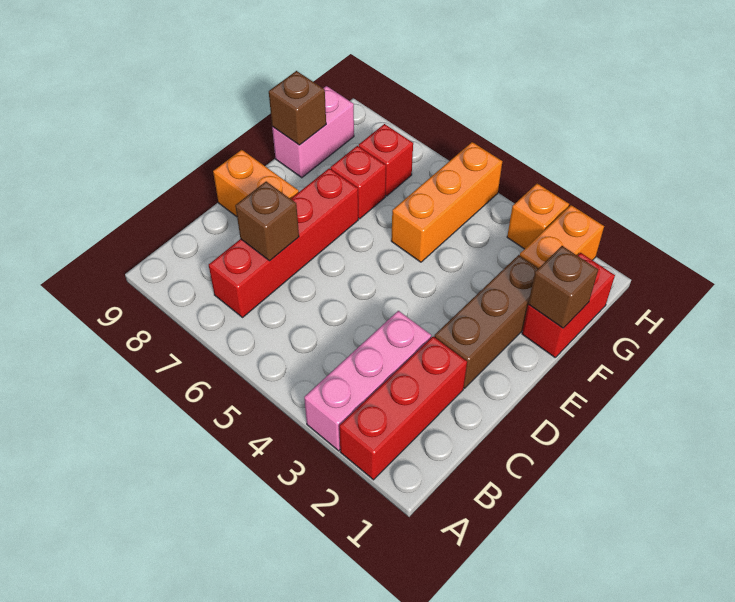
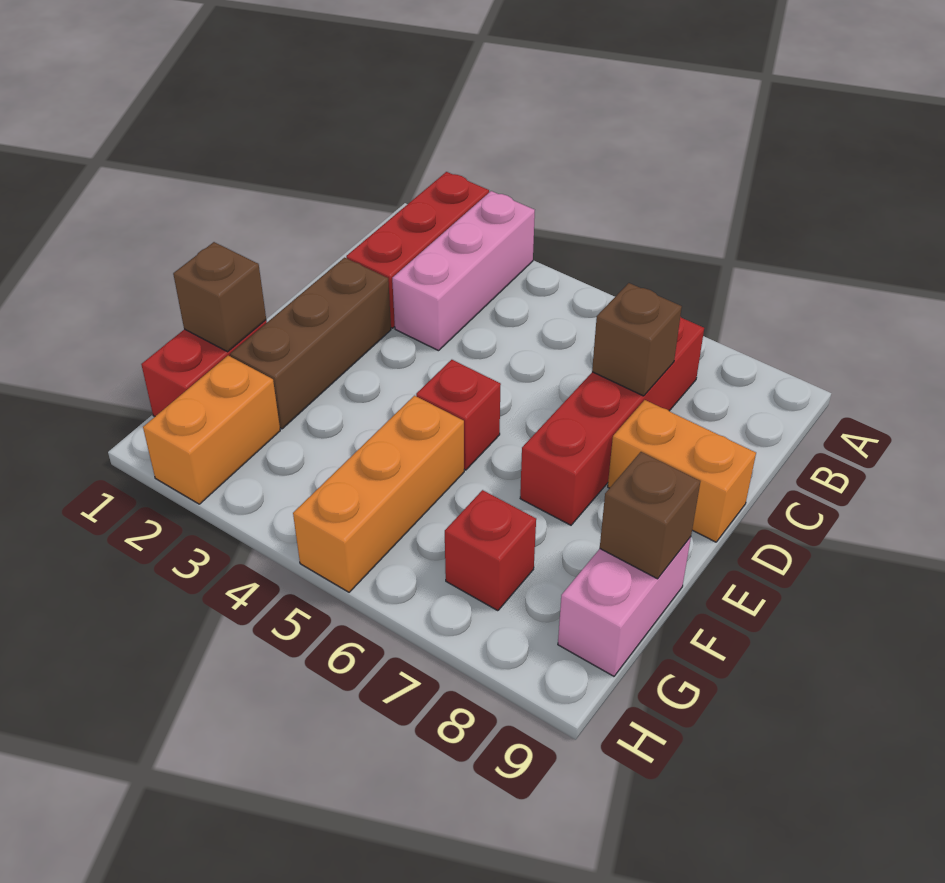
red 1x1 brick [330,146,386,219] -> red 1x1 brick moved to [416,360,501,470]
orange 1x1 brick [507,184,569,249] -> none

